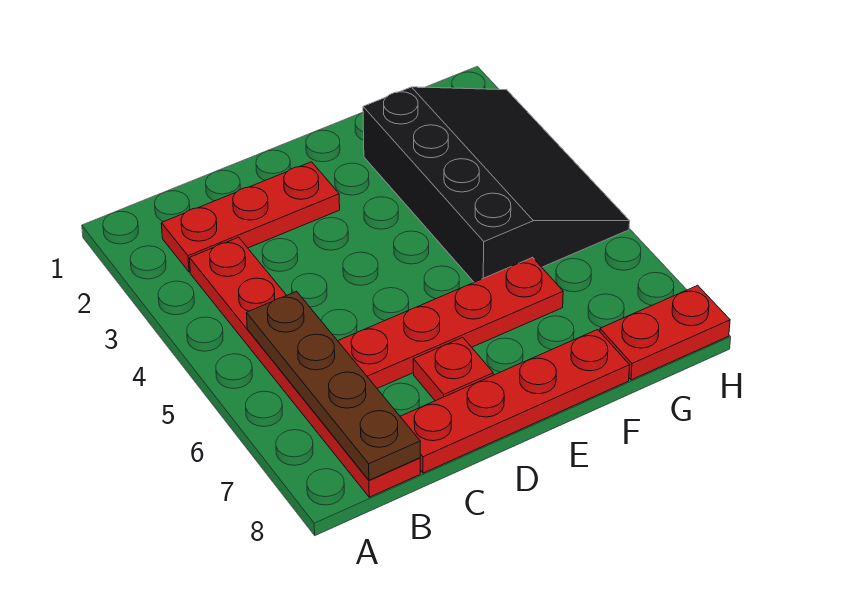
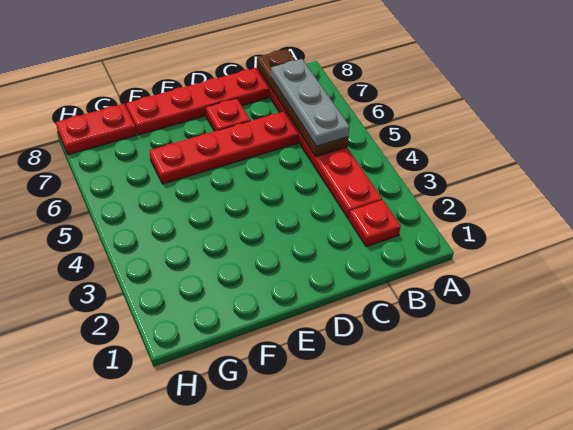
red 1x3 plate [161,162,340,272] -> red 1x1 plate [349,200,401,247]
none -> grey 1x3 plate [271,59,350,146]
black 3x4 slope [363,87,630,282] -> none

